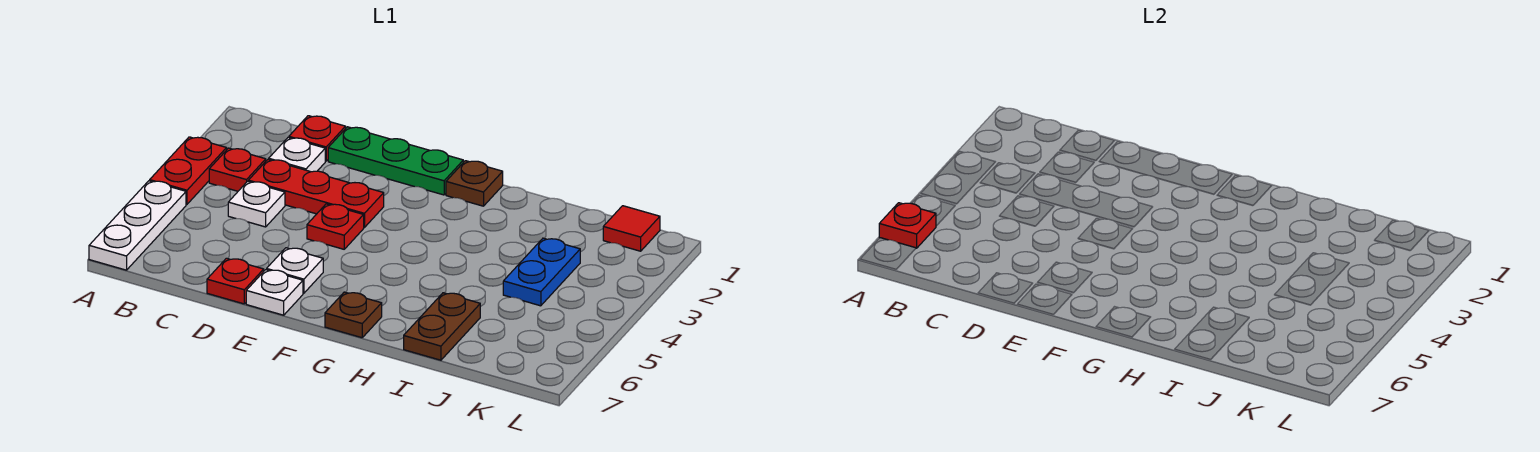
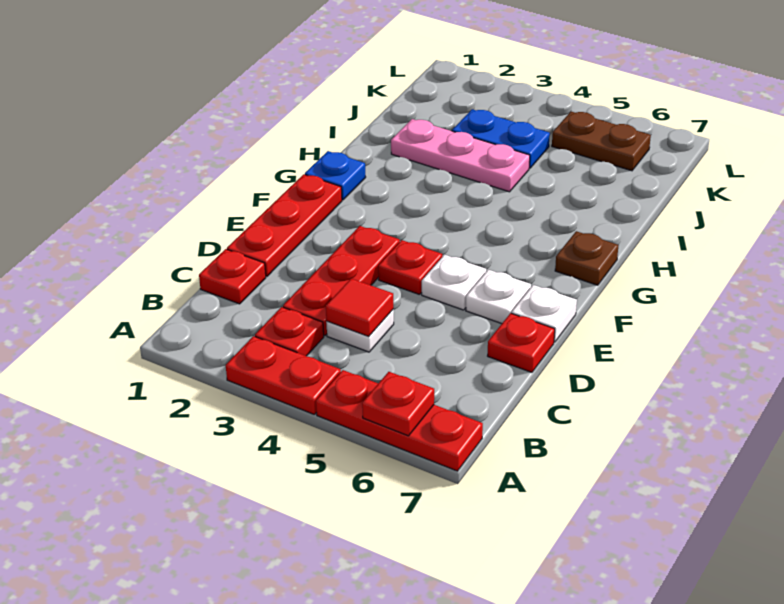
white 1x3 plate [89,181,186,270] -> red 1x3 plate [316,370,483,471]
white 1x1 plate [269,138,325,172] -> white 1x1 plate moved to [422,255,486,310]
green 1x3 plate [328,127,463,195] -> red 1x3 plate [227,174,342,276]
brown 1x1 plate [446,161,503,206] -> blue 1x1 plate [305,151,366,200]
none -> pink 1x3 plate [391,119,530,192]
brown 1x2 plate [404,293,480,360] -> brown 1x2 plate moved to [552,112,651,171]
red 1x1 tile [603,206,660,251] -> red 1x1 tile moved to [326,279,393,336]

